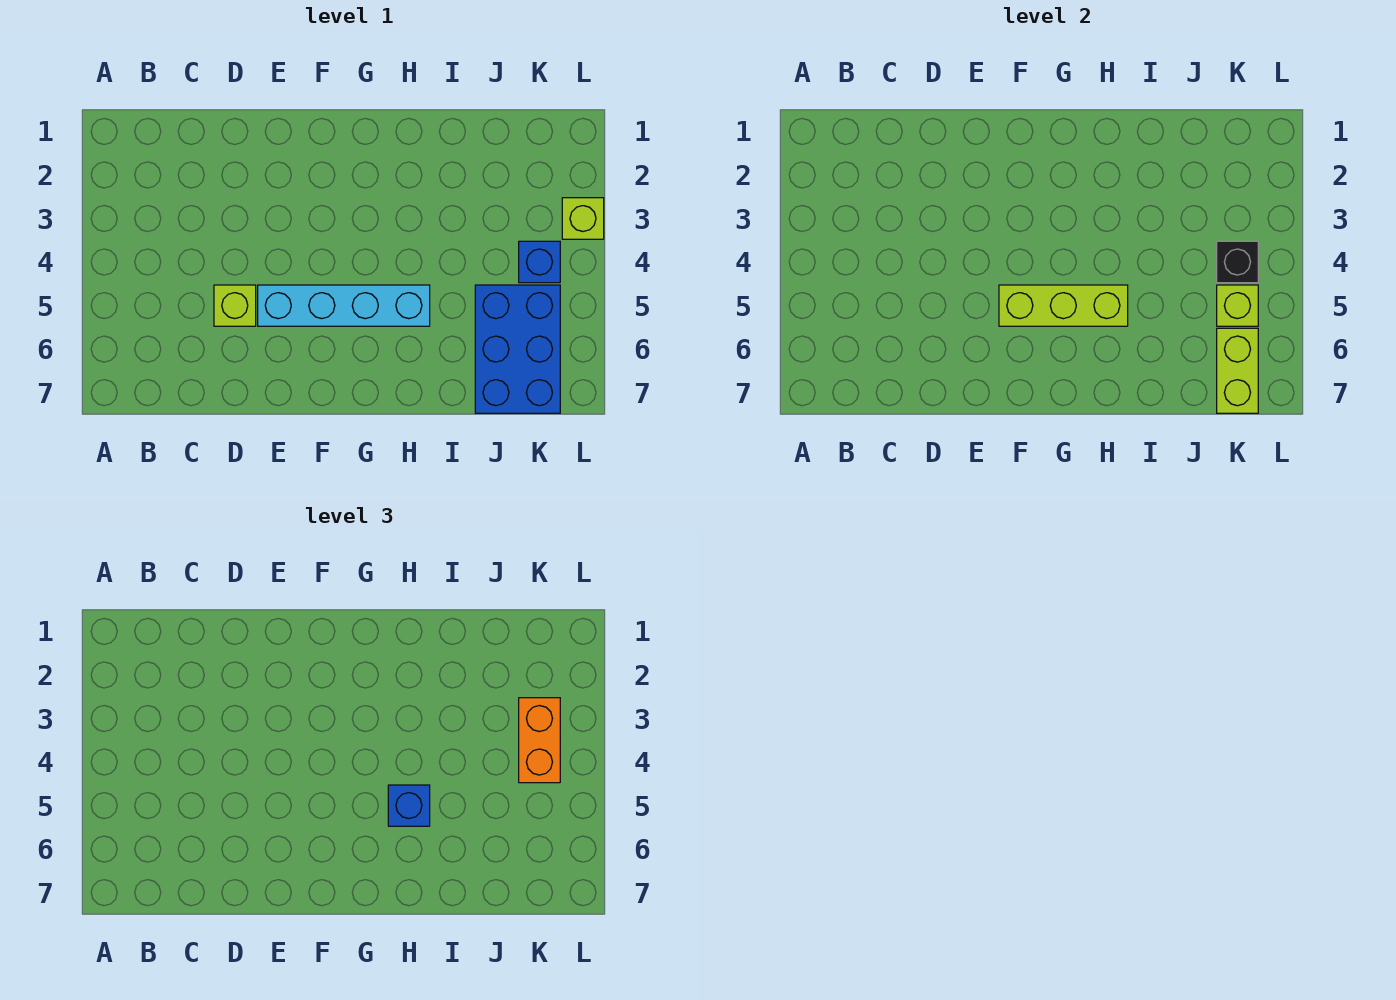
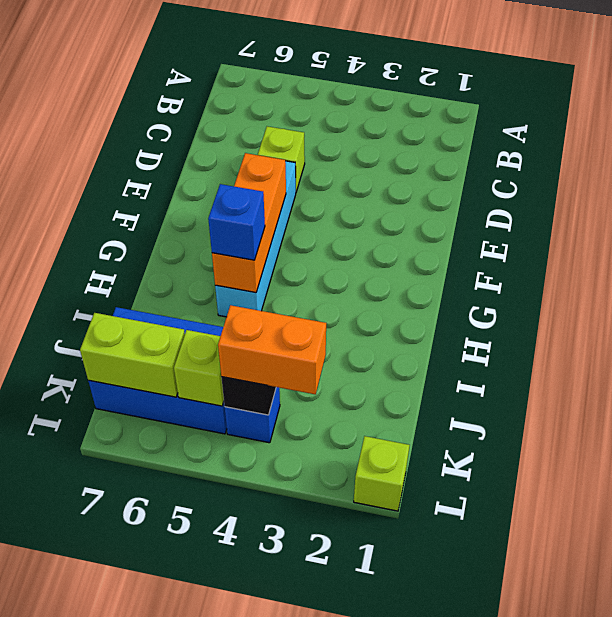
lime 1x3 brick [999,285,1128,326] -> orange 1x3 brick [212,153,286,293]
lime 1x1 brick [562,198,604,239] -> lime 1x1 brick moved to [354,436,410,511]

